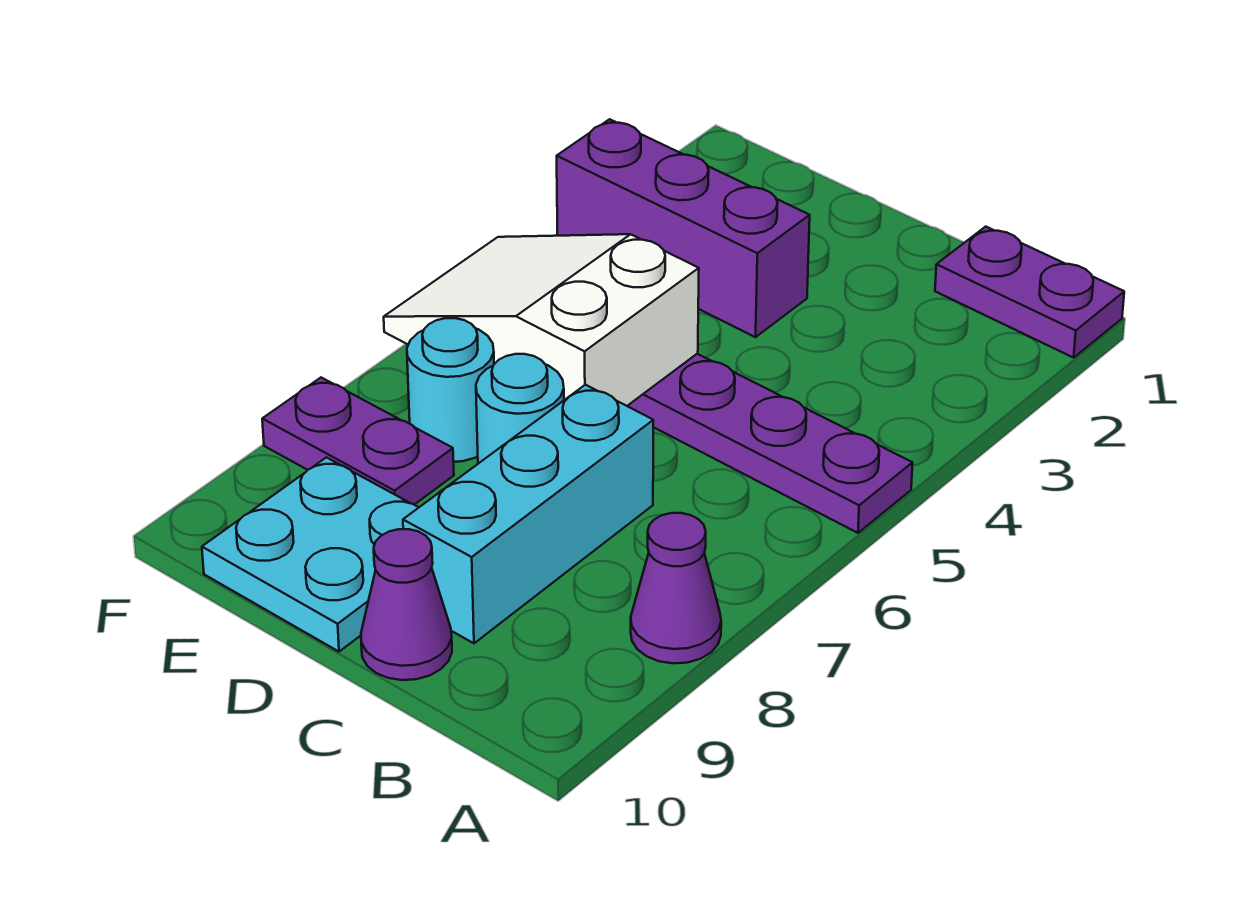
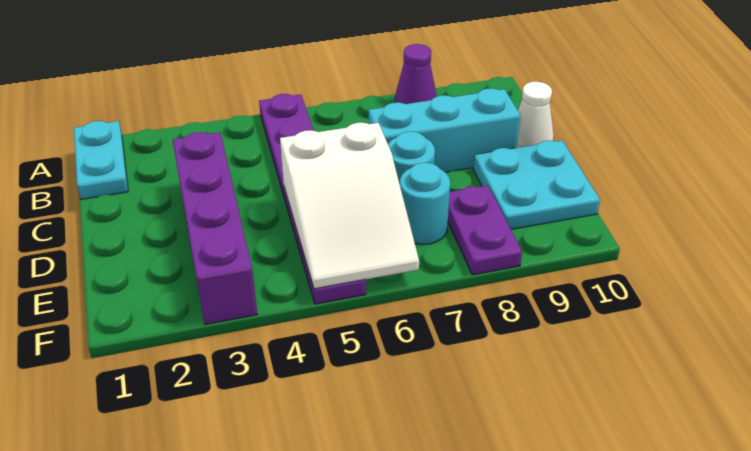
purple 1x2 plate [935,227,1124,358] -> cyan 1x2 plate [74,121,128,199]
purple 1x1 cone [361,529,452,680] -> white 1x1 cone [517,82,554,148]
purple 1x3 brick [557,119,810,337] -> purple 1x4 brick [173,132,258,324]

